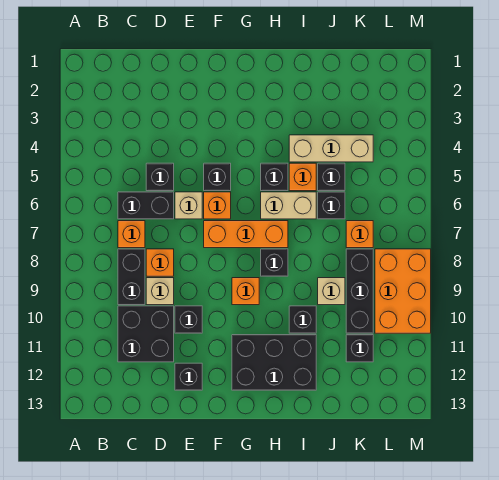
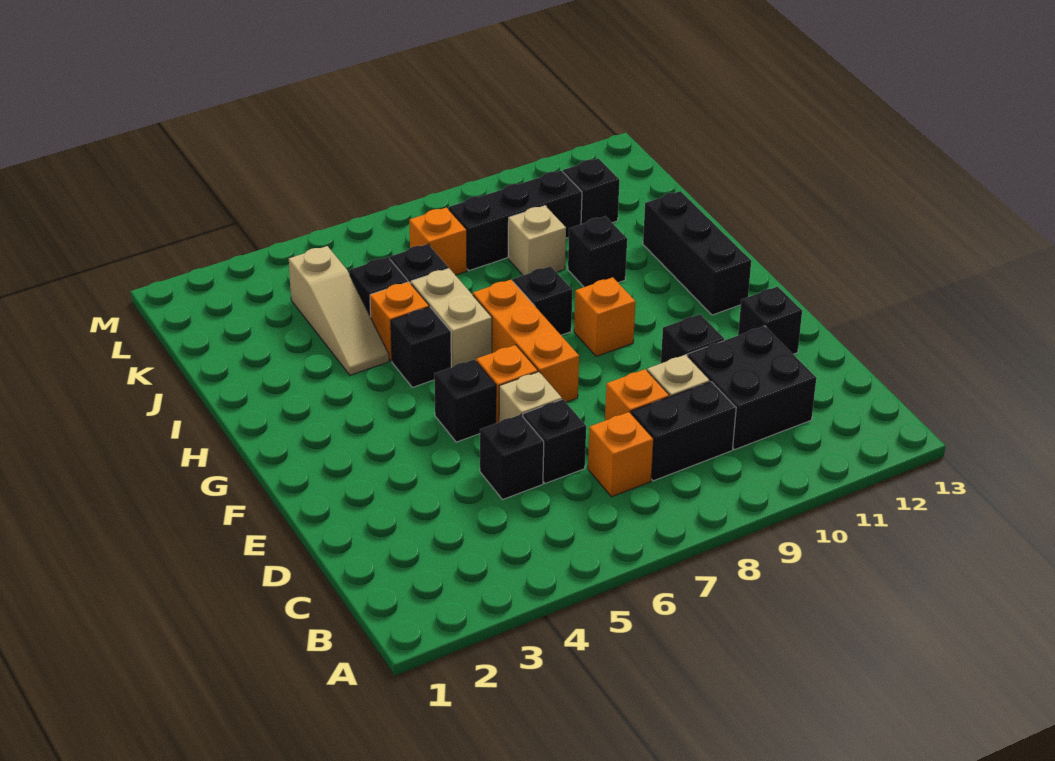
black 1x2 brick [118,192,174,219] -> black 1x1 brick [523,399,586,483]
black 2x3 brick [232,335,316,390] -> black 1x3 brick [643,191,751,315]
tan 1x3 brick [289,135,373,162] -> tan 1x3 slope [289,246,389,375]
orange 2x3 brick [375,249,431,333] -> none

